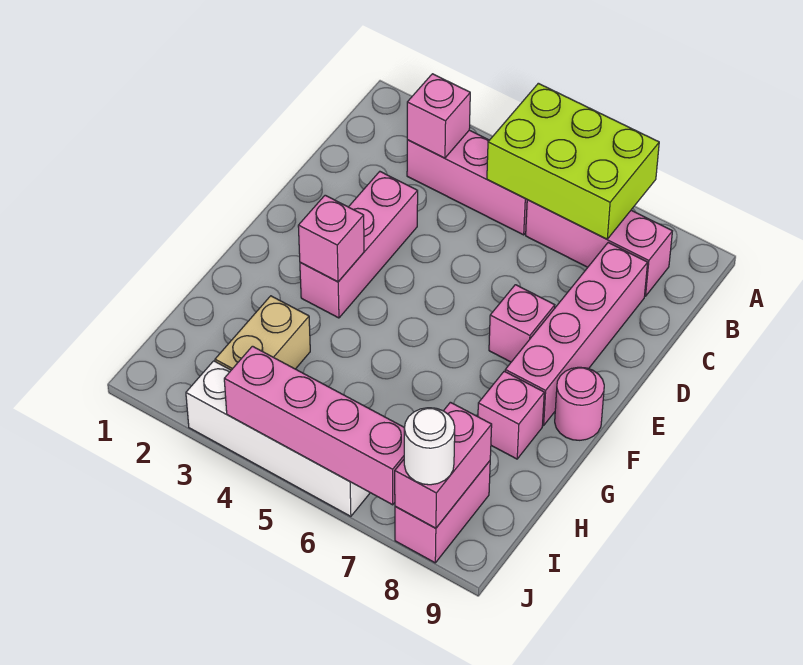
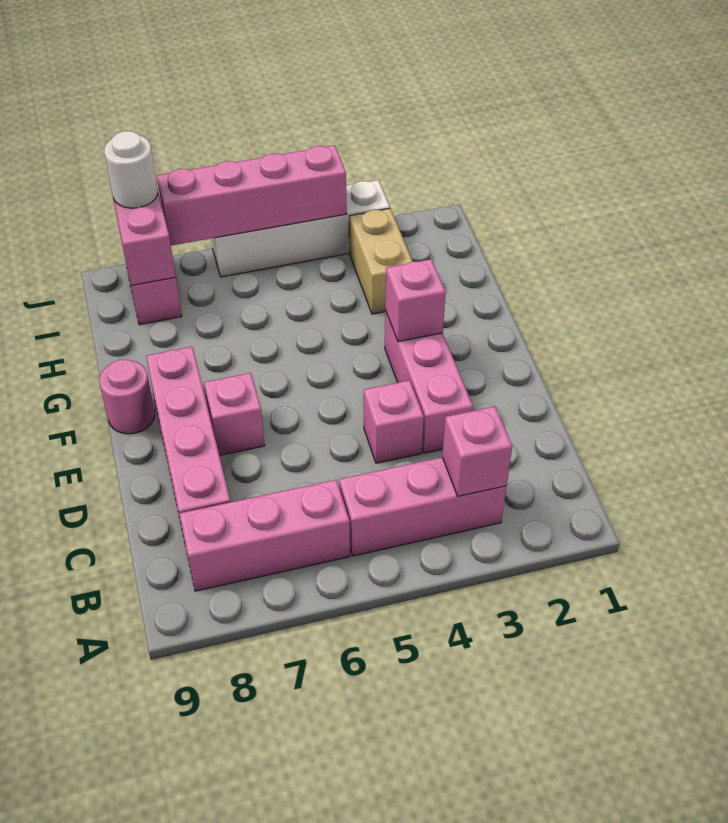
lime 2x3 brick [487,83,659,239] -> none
pink 1x1 brick [478,371,544,459] -> pink 1x1 brick moved to [364,380,424,463]

